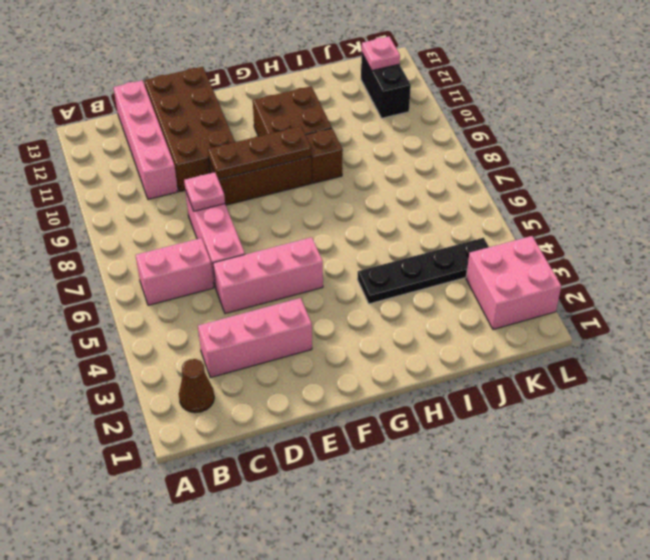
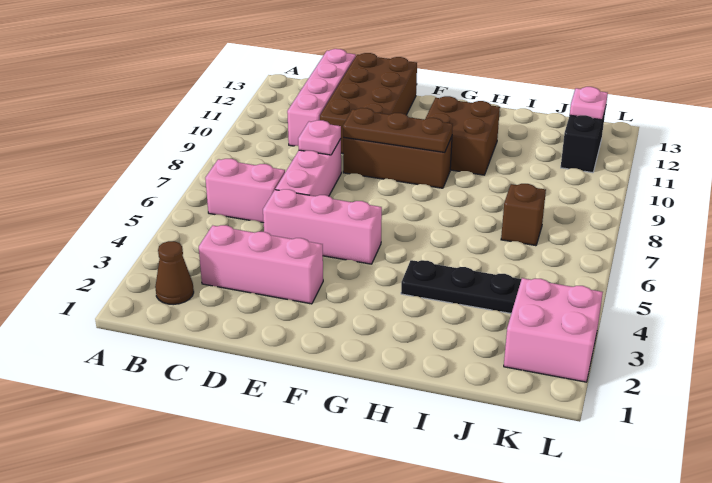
brown 1x1 brick [306,128,343,183] -> brown 1x1 brick moved to [501,184,546,246]

